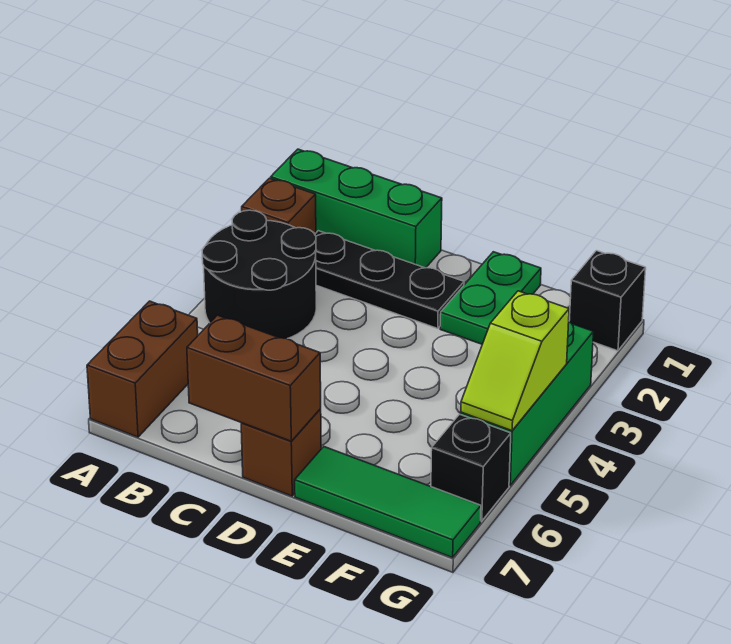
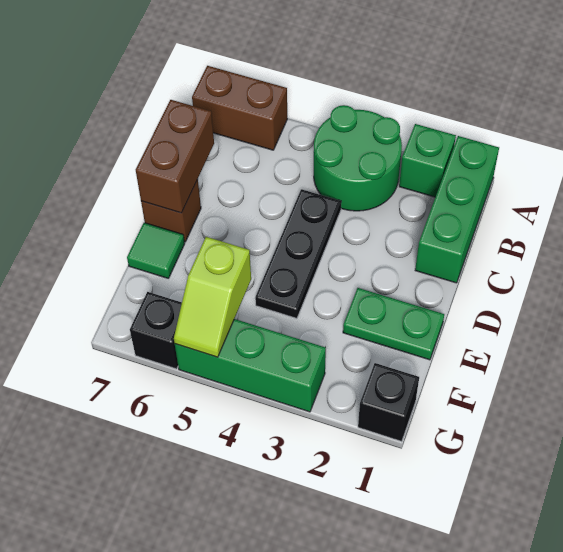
brown 1x1 brick [242,178,316,234] -> green 1x1 brick [399,124,456,197]
black 2x2 round brick [202,210,316,339] -> green 2x2 round brick [314,105,402,211]
black 1x3 plate [315,231,464,328] -> black 1x3 plate moved to [255,189,341,318]
green 1x3 tile [295,447,481,558] -> green 1x1 tile [127,223,185,278]
lime 1x2 slope [461,291,569,431] -> lime 1x2 slope turned to [174,237,251,357]

